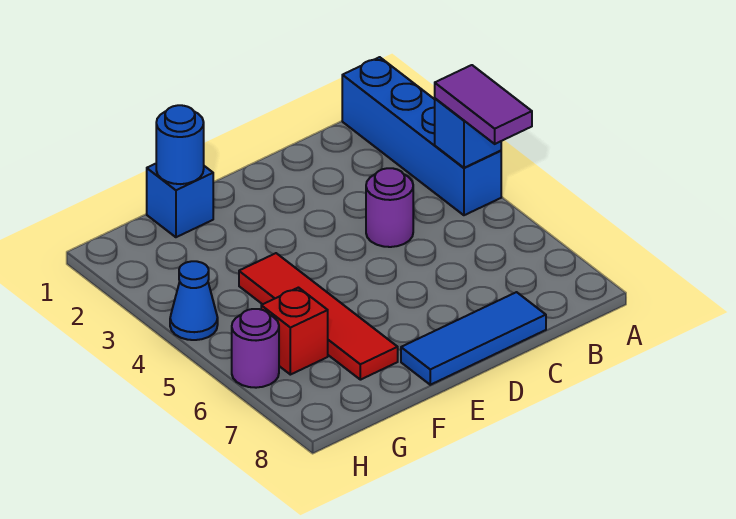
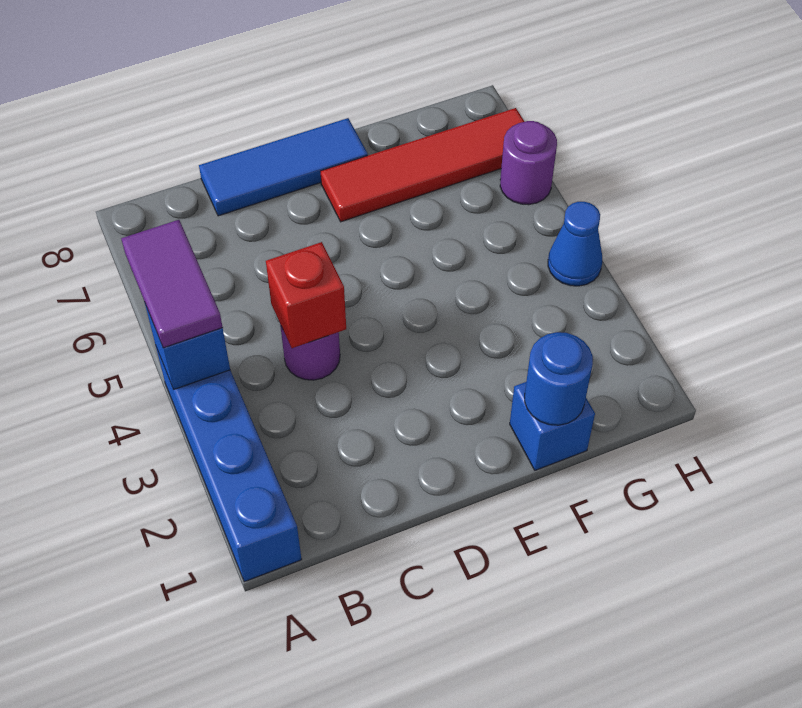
red 1x4 tile [239,253,398,380] -> red 1x4 tile turned to [320,108,525,222]
red 1x1 brick [261,288,328,375] -> red 1x1 brick moved to [266,242,346,348]

